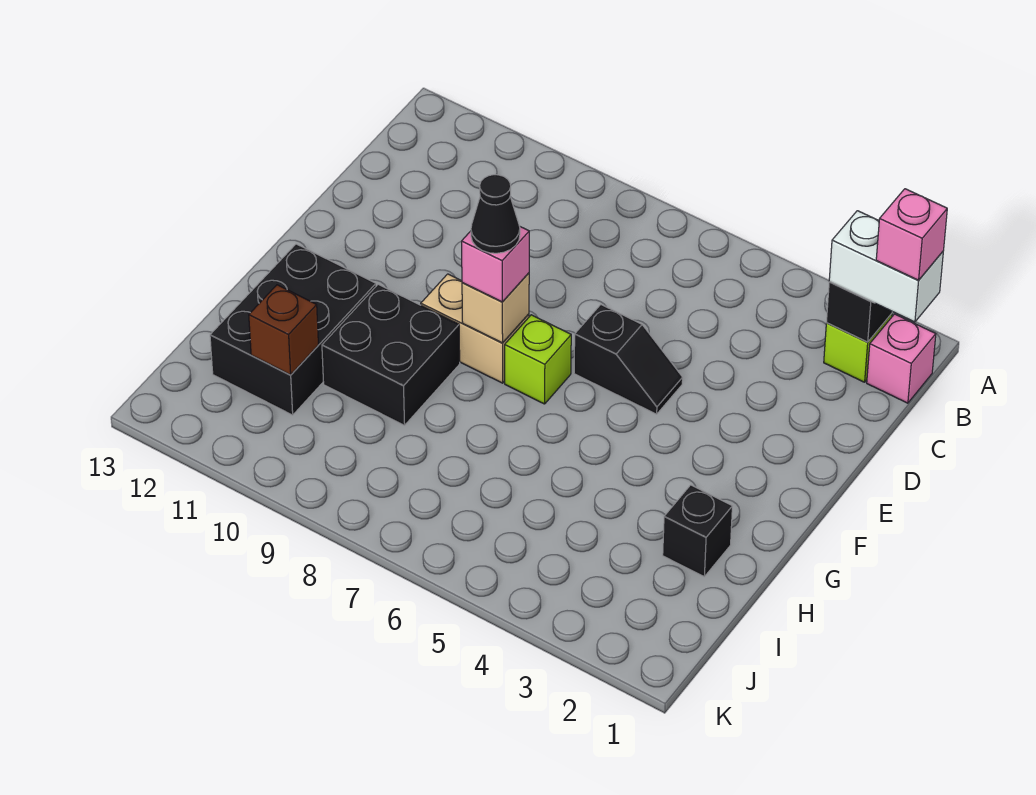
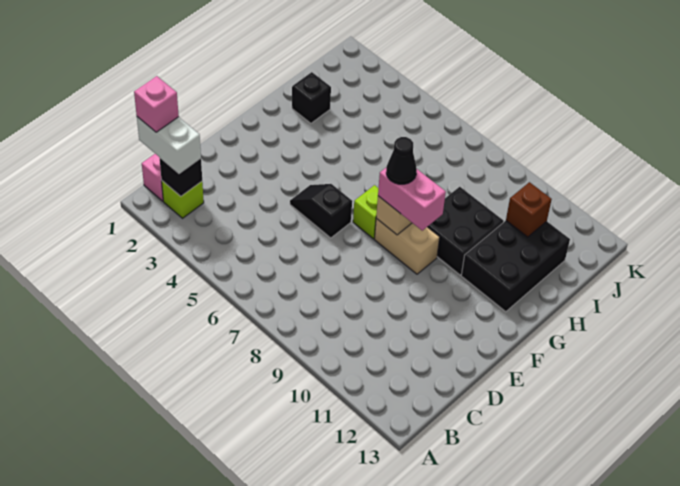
pink 1x1 brick [462,227,529,302] -> pink 1x2 brick [378,168,446,231]

